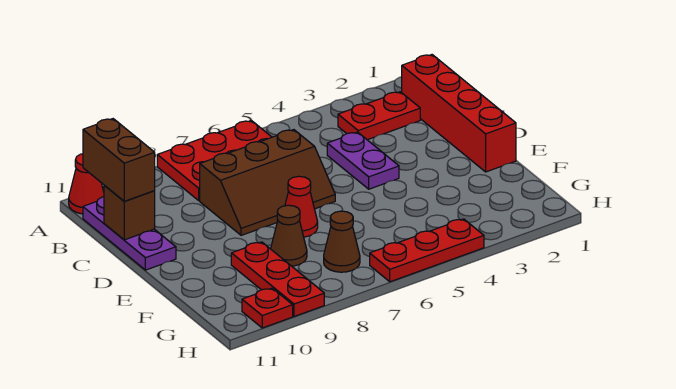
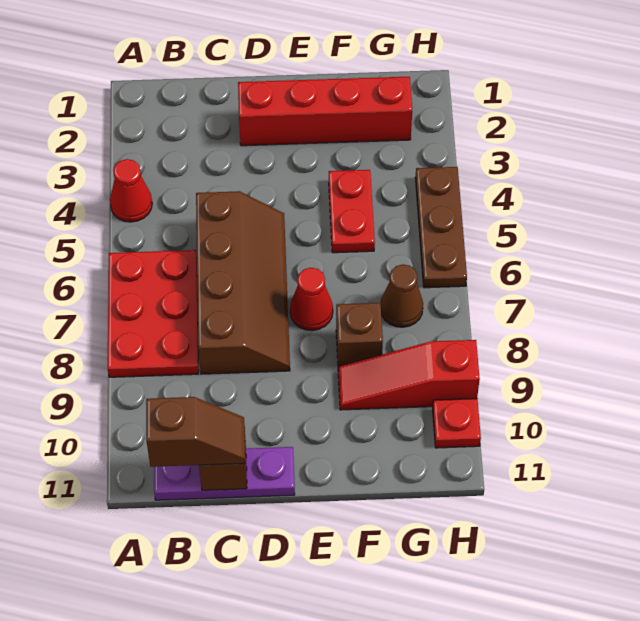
red 1x1 cone [69,154,104,214] -> red 1x1 cone moved to [110,159,152,222]
red 1x4 brick [402,55,516,172] -> red 1x4 brick moved to [238,77,412,146]
red 1x2 plate [338,92,420,140] -> red 1x2 plate moved to [329,170,375,253]
brown 1x2 brick [83,119,155,201] -> brown 1x2 slope [146,397,245,467]
purple 1x2 plate [327,132,399,189] -> none
brown 2x3 slope [200,130,335,235] -> brown 2x4 slope [196,191,290,374]
brown 1x1 cone [271,205,307,266] -> brown 1x1 brick [336,303,383,367]
red 1x3 plate [231,242,324,316] -> red 1x3 slope [338,340,480,410]
red 1x3 plate [370,219,484,282] -> brown 1x3 plate [415,167,467,288]

